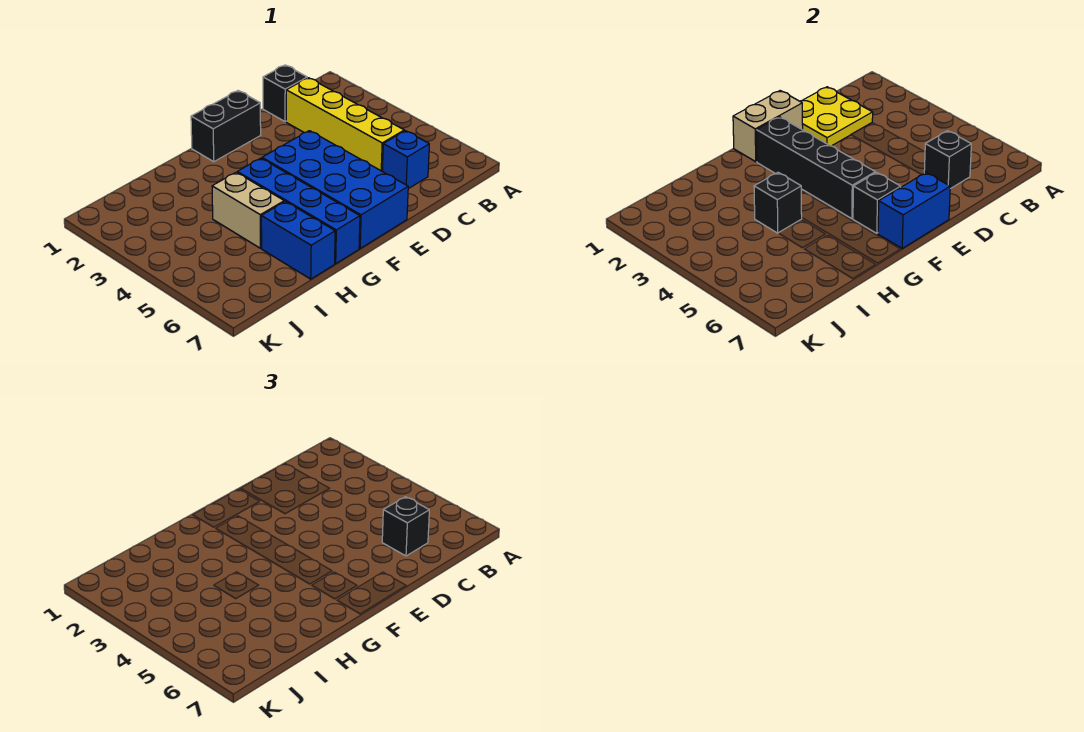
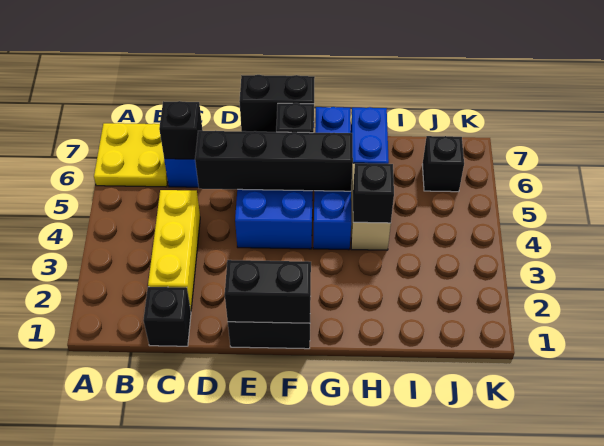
yellow 2x2 plate [800,87,873,146] -> yellow 2x2 plate moved to [94,123,168,187]
yellow 1x4 brick [286,78,404,171] -> yellow 1x3 brick [148,190,200,310]
black 1x1 brick [382,497,429,556] -> black 1x1 brick moved to [422,136,464,192]
tan 1x2 brick [733,91,803,162] -> black 1x2 brick [225,260,311,323]
blue 1x2 brick [878,173,950,248] -> black 1x2 brick [239,75,315,132]
black 1x4 brick [756,117,875,219] -> black 1x4 brick turned to [195,131,353,191]

